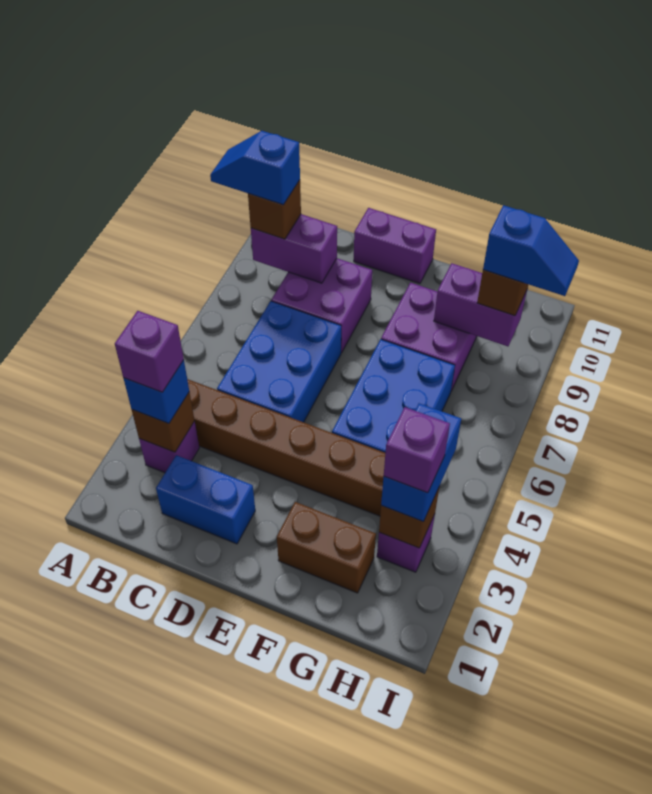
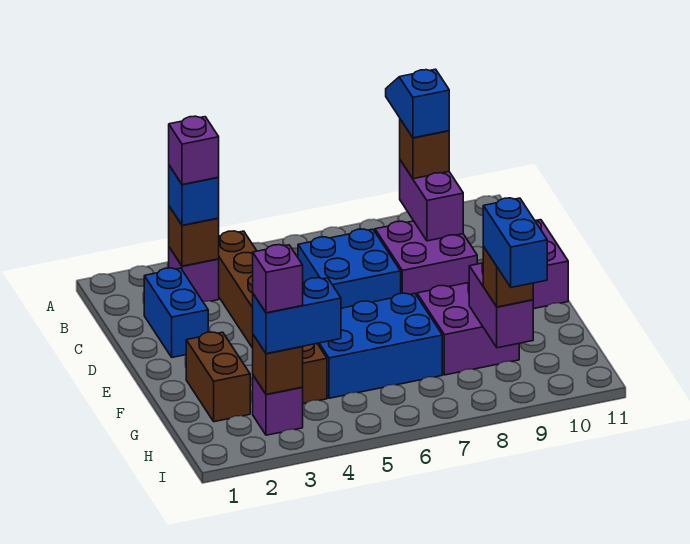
blue 2x3 brick [217,301,341,422] -> blue 2x2 brick [298,229,401,308]
blue 1x2 slope [483,205,579,296] -> blue 1x2 brick [483,198,547,288]

